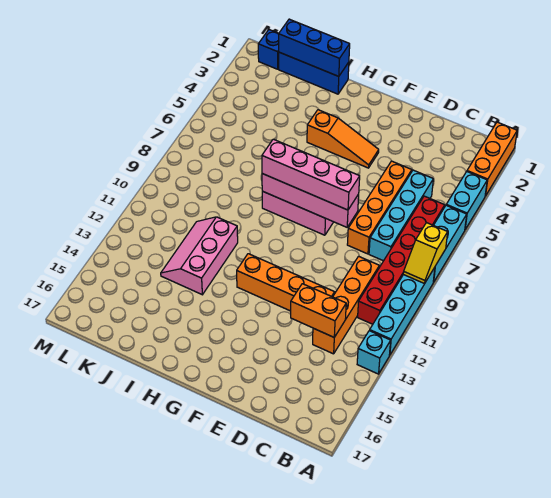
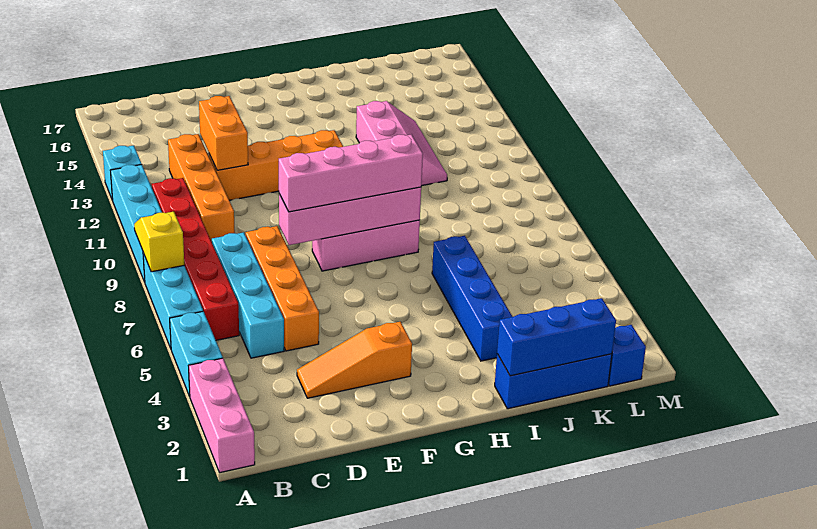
orange 1x3 brick [467,122,517,196] -> pink 1x3 brick [189,358,255,473]
orange 1x2 brick [291,284,346,337] -> orange 1x2 brick turned to [199,96,248,170]
orange 1x3 slope [307,110,379,168] -> orange 1x3 slope moved to [297,322,412,398]
none -> blue 1x4 brick [432,236,512,361]

